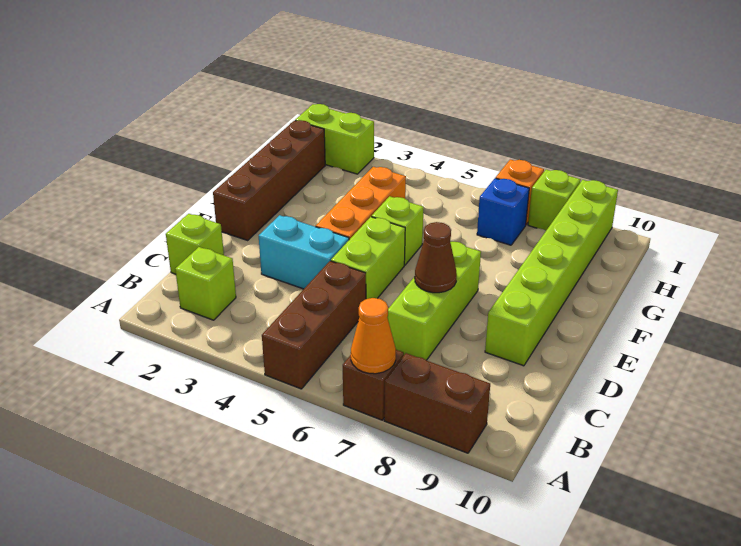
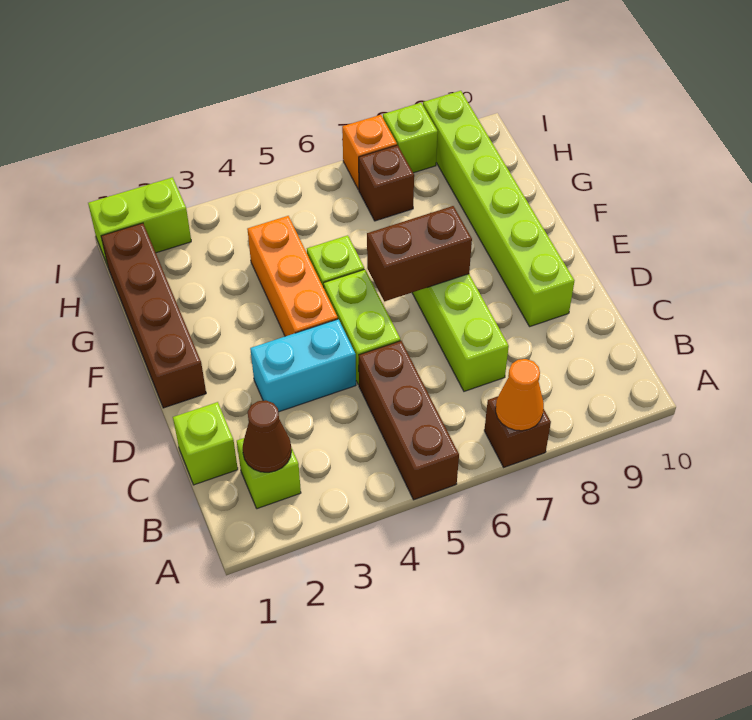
brown 1x2 brick [384,353,490,453] -> brown 1x2 brick moved to [367,206,472,301]
brown 1x1 cone [415,222,457,293] -> brown 1x1 cone moved to [243,400,291,472]
blue 1x1 brick [477,178,529,245] -> brown 1x1 brick [359,145,414,221]

